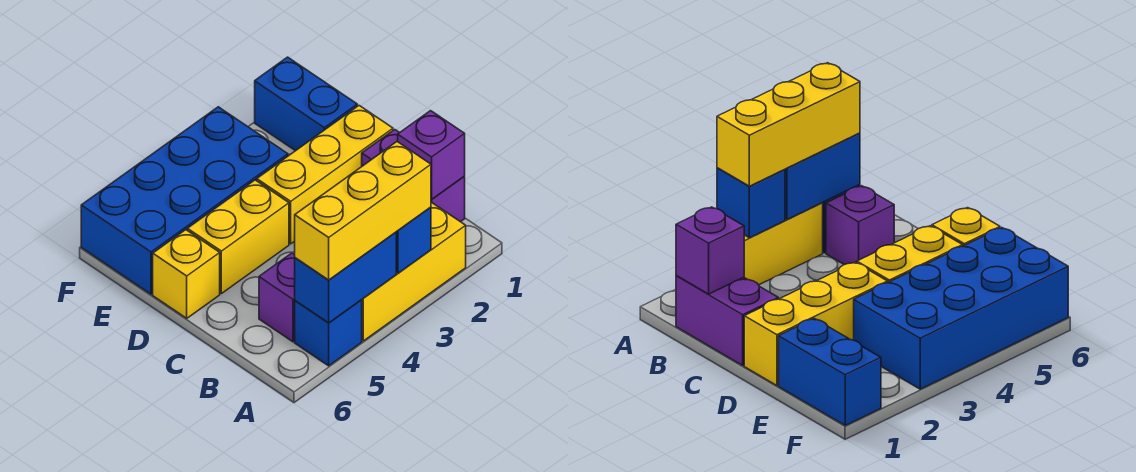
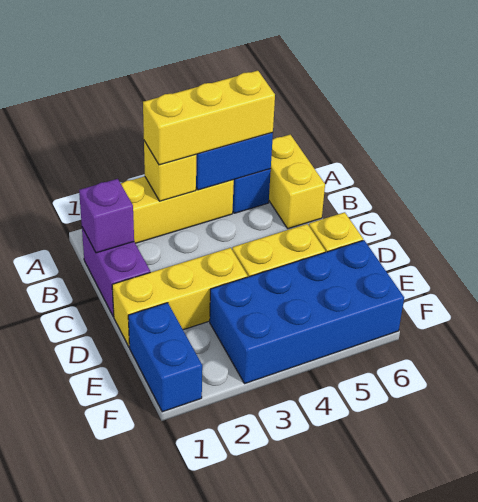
blue 1x1 brick [396,207,431,273] -> yellow 1x1 brick [144,141,196,201]
none -> yellow 1x2 brick [269,135,325,229]
purple 1x1 brick [259,253,295,342] -> none

